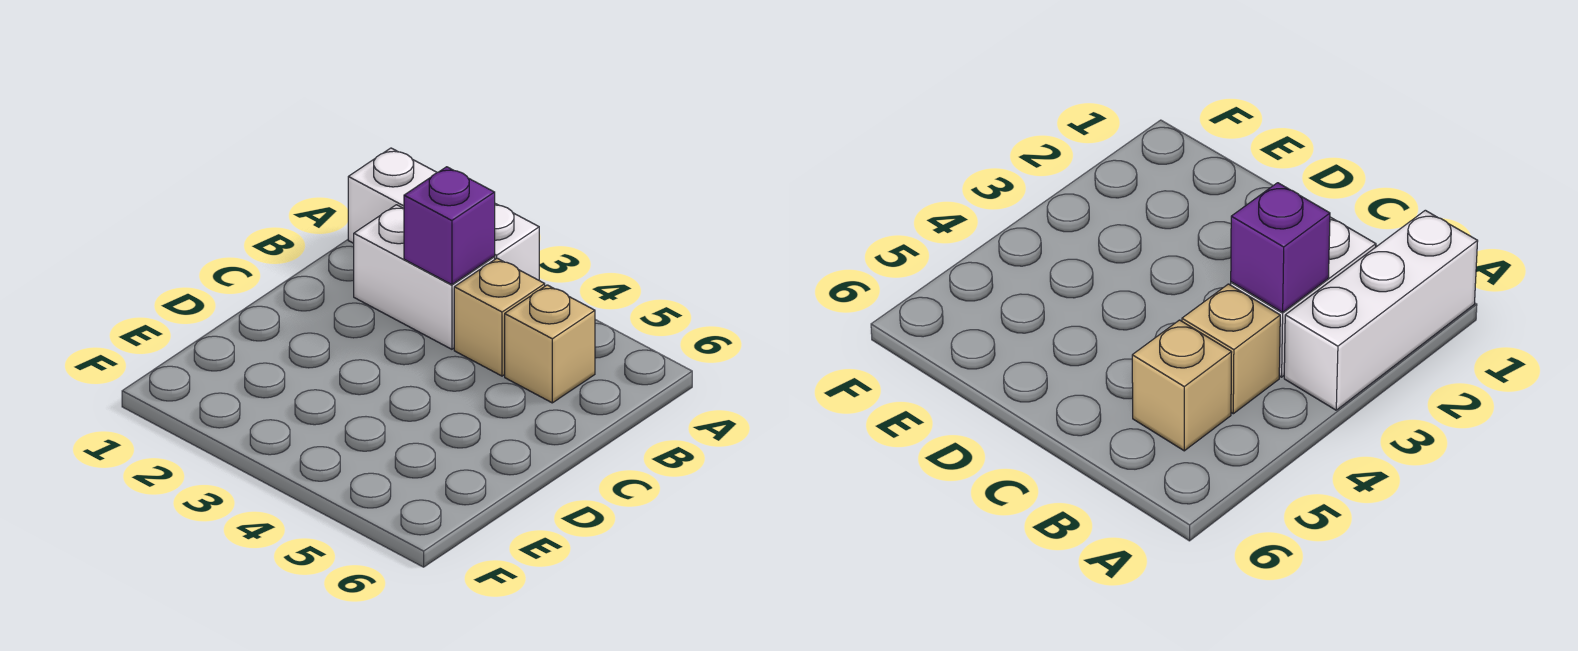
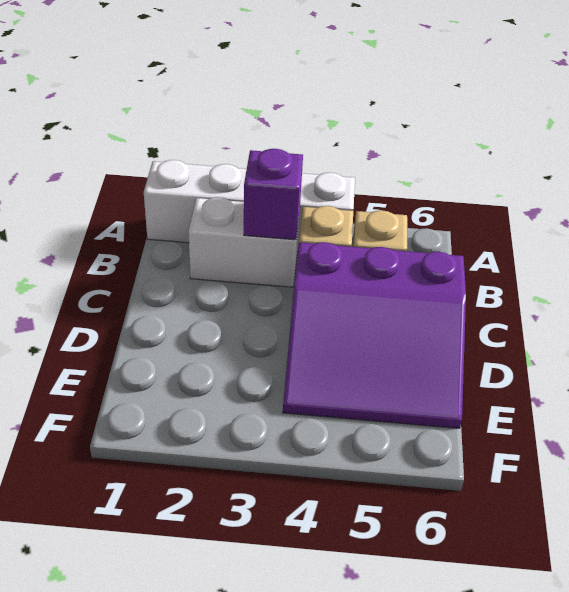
white 1x3 brick [348,148,539,280] -> white 1x4 brick [144,160,355,252]
none -> purple 3x3 slope [283,242,466,428]

